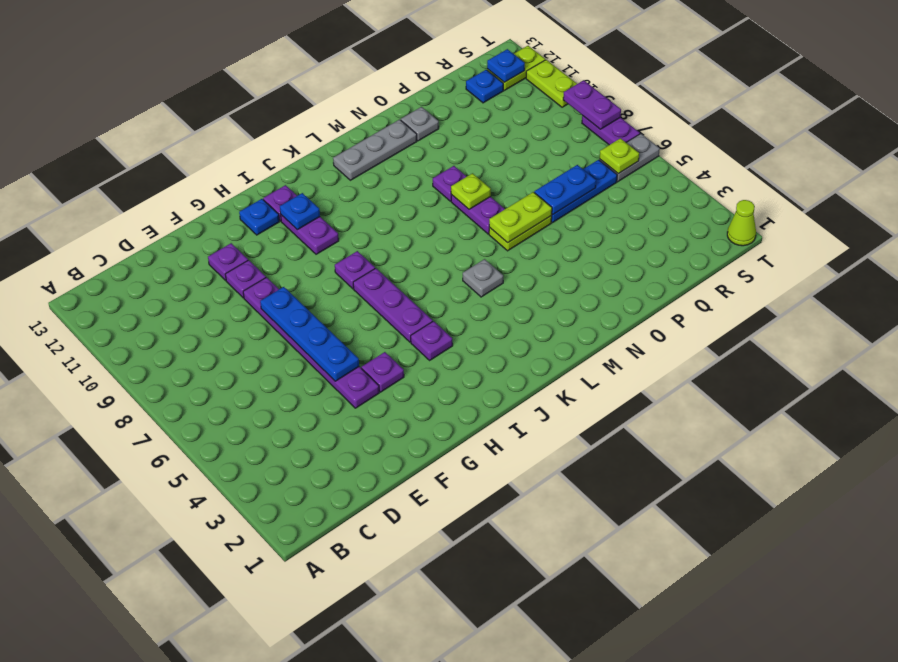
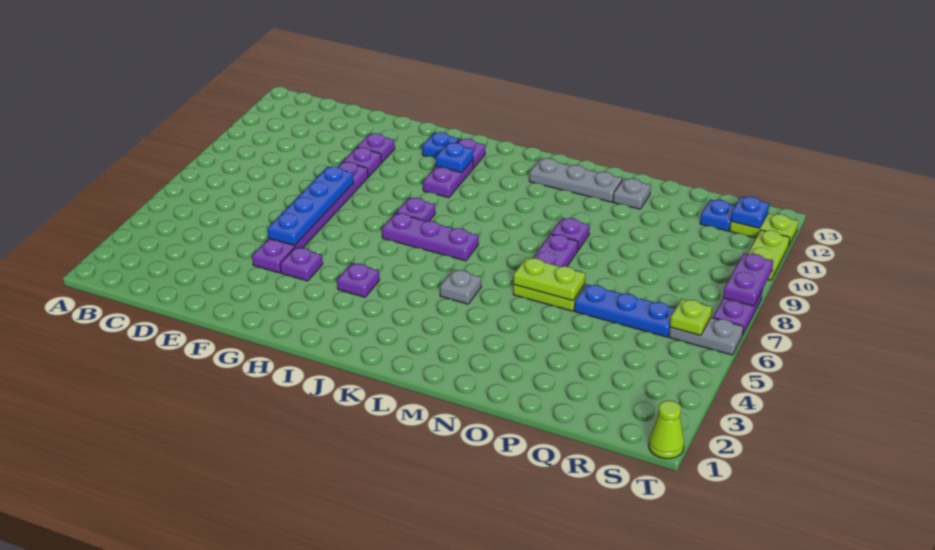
purple 1x3 plate [353,268,433,342] -> purple 1x3 plate turned to [382,213,479,261]
lime 1x1 plate [451,173,491,209] -> none
blue 1x2 plate [534,165,596,215] -> none

